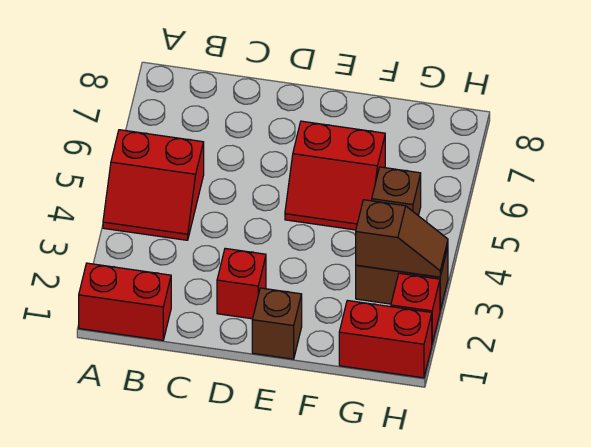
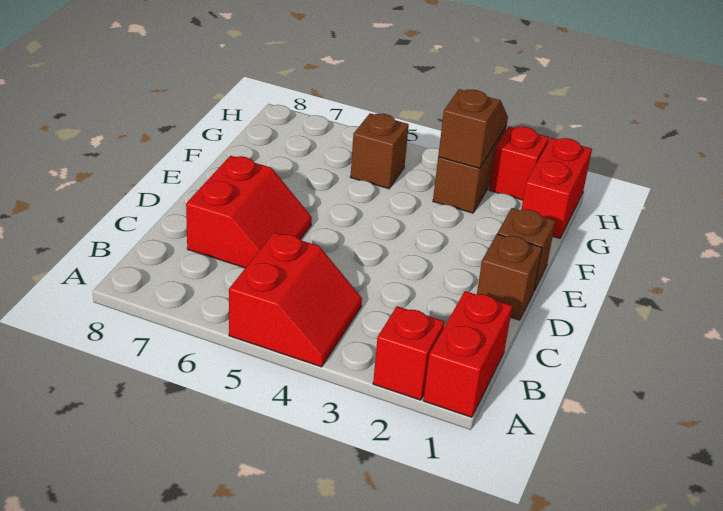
none -> brown 1x1 brick [477,234,542,320]
red 1x1 brick [217,248,266,319] -> red 1x1 brick moved to [373,306,445,400]
red 2x2 slope [285,121,385,230] -> red 2x2 slope moved to [186,156,312,268]

